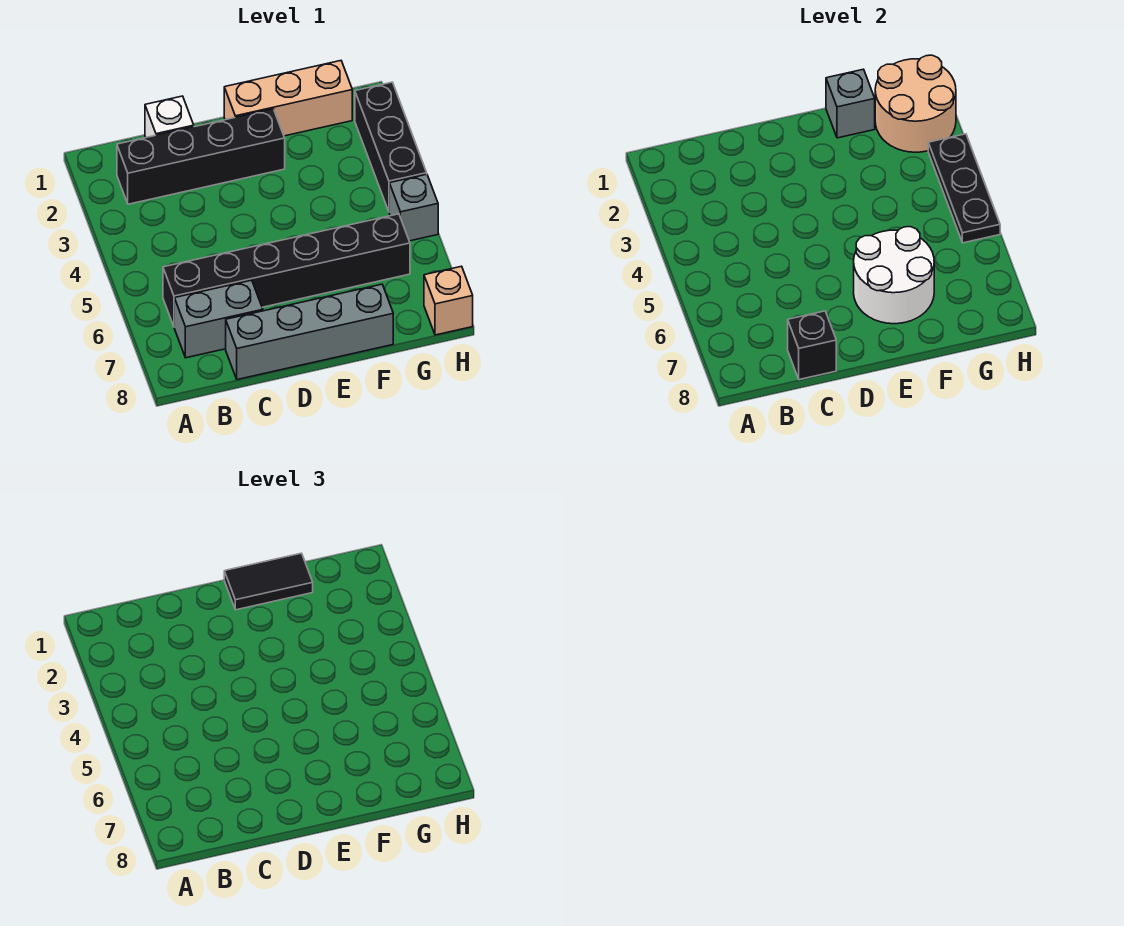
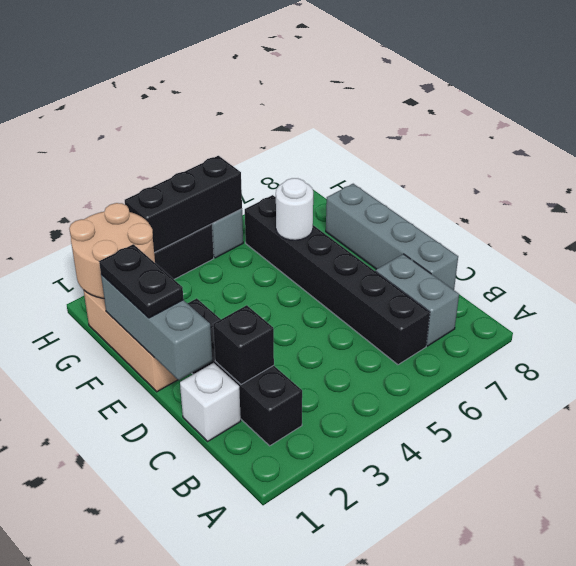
black 1x1 brick [788,311,836,380] -> black 1x1 brick moved to [213,305,274,384]
black 1x2 tile [224,553,313,610] -> black 1x2 plate [99,244,184,318]
white 2x2 round brick [854,227,934,324] -> white 1x1 round brick [276,178,313,240]
grey 1x1 brick [826,69,875,138] -> grey 1x3 brick [101,274,212,380]
black 1x3 plate [928,134,1000,243] -> black 1x3 brick [125,156,242,253]
tan 1x1 brick [424,266,473,335] -> none

